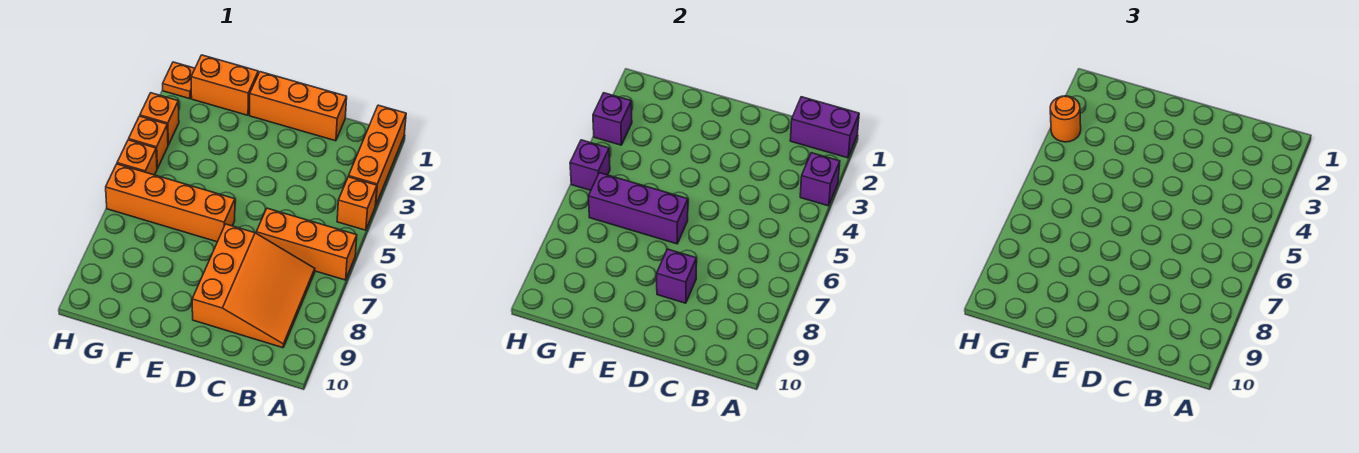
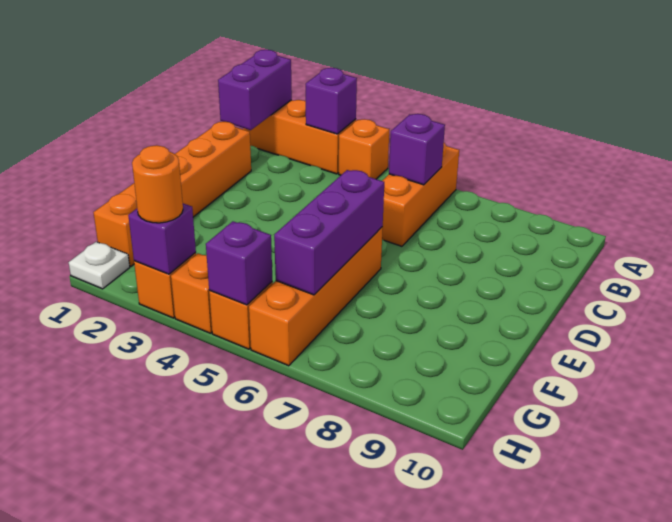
orange 3x3 slope [192,224,315,348] -> none
purple 1x1 brick [657,249,696,303] -> purple 1x1 brick moved to [389,114,445,185]
orange 1x1 plate [163,62,195,99] -> white 1x1 plate [69,242,130,289]

